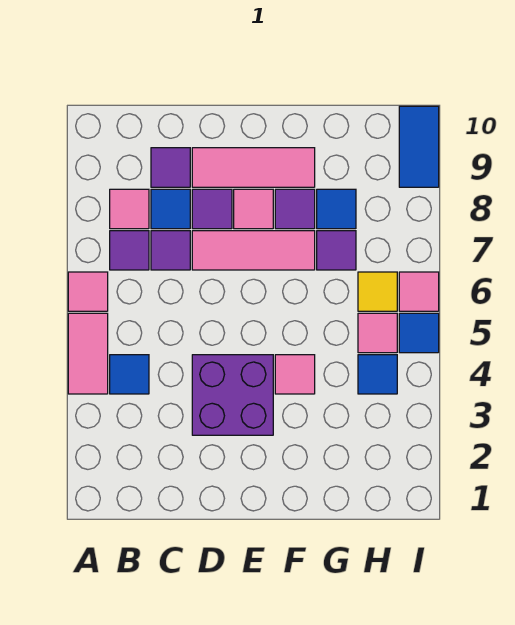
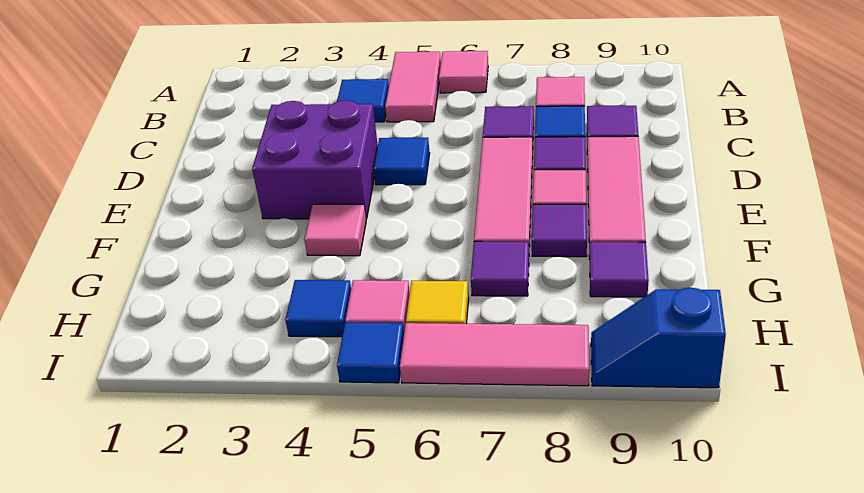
pink 1x2 tile [68,313,108,394] -> pink 1x2 tile turned to [385,52,441,122]
purple 1x1 tile [110,231,149,270] -> purple 1x1 tile moved to [589,242,649,297]
blue 1x1 tile [317,189,356,229] -> blue 1x1 tile moved to [374,138,430,185]
pink 1x1 tile [399,272,439,311] -> pink 1x3 tile [400,323,589,386]
blue 1x2 tile [399,106,439,187] -> blue 1x2 slope [591,288,726,388]

